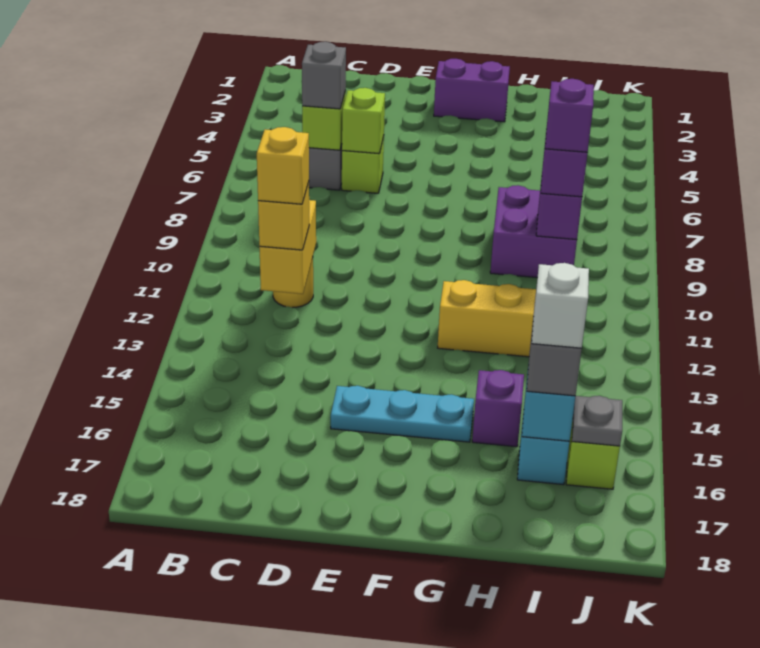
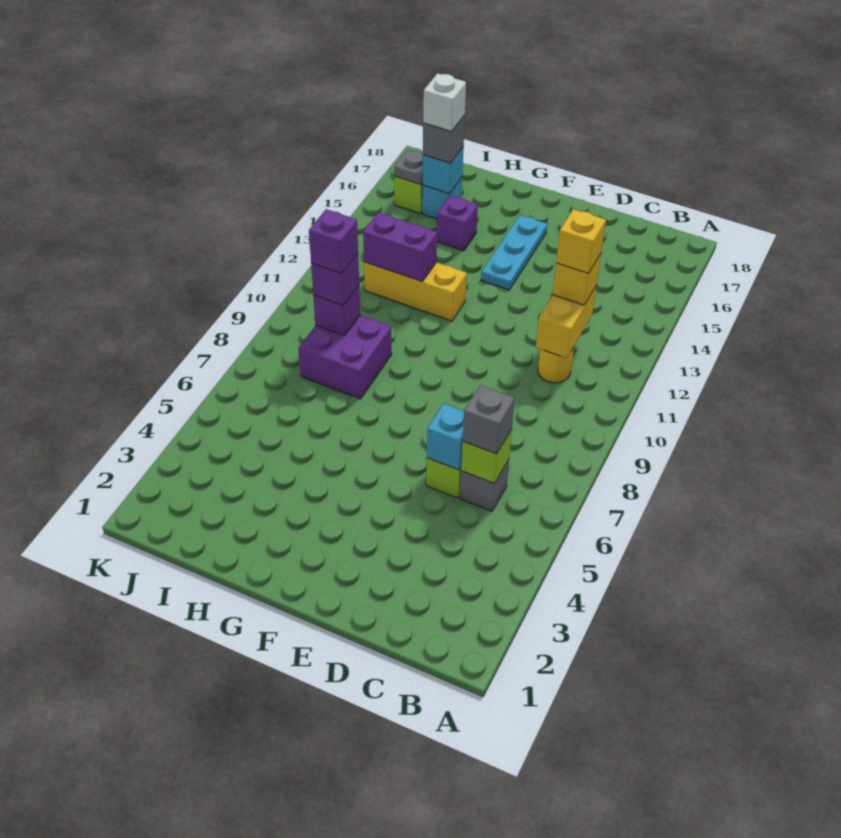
lime 1x1 brick [342,88,385,154] -> cyan 1x1 brick [427,404,464,470]
cyan 1x3 plate [331,386,474,442] -> cyan 1x3 plate turned to [481,215,547,290]
purple 1x2 brick [434,59,510,122] -> purple 1x2 brick moved to [363,213,437,282]

